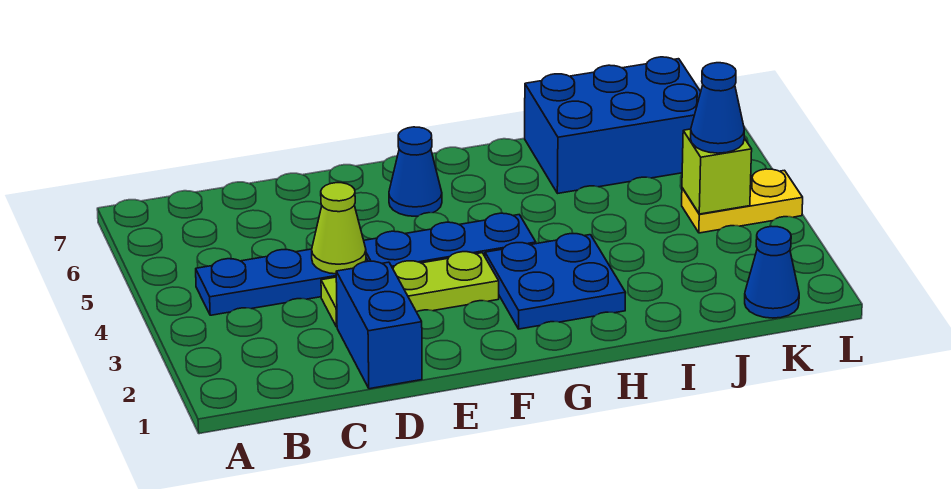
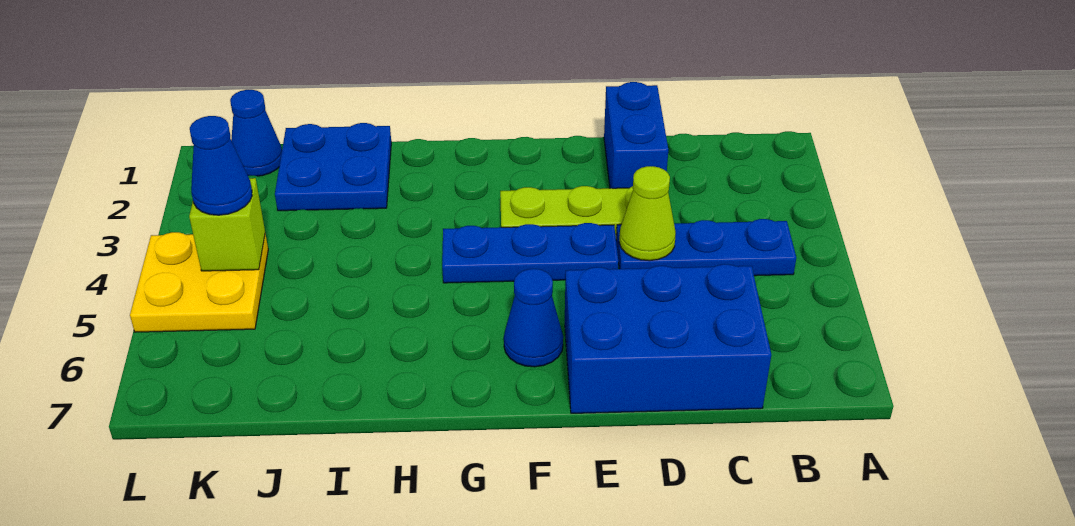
blue 2x2 plate [485,233,626,329] -> blue 2x2 plate moved to [275,123,391,211]
blue 2x3 brick [525,57,701,193] -> blue 2x3 brick moved to [565,264,771,413]
yellow 1x2 plate [682,169,803,233] -> yellow 2x2 plate [130,232,268,332]

